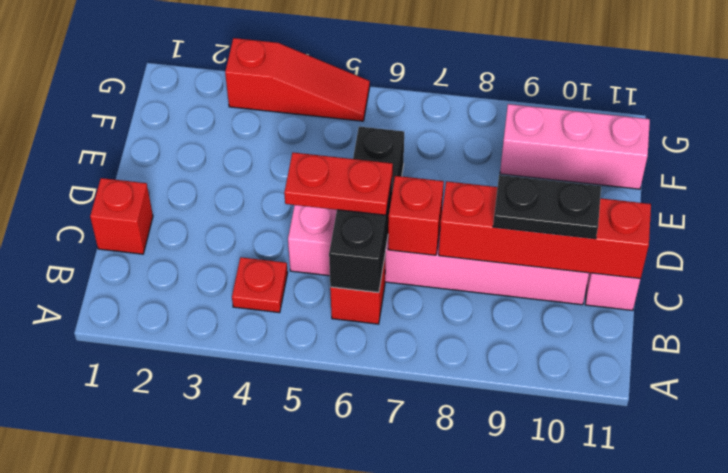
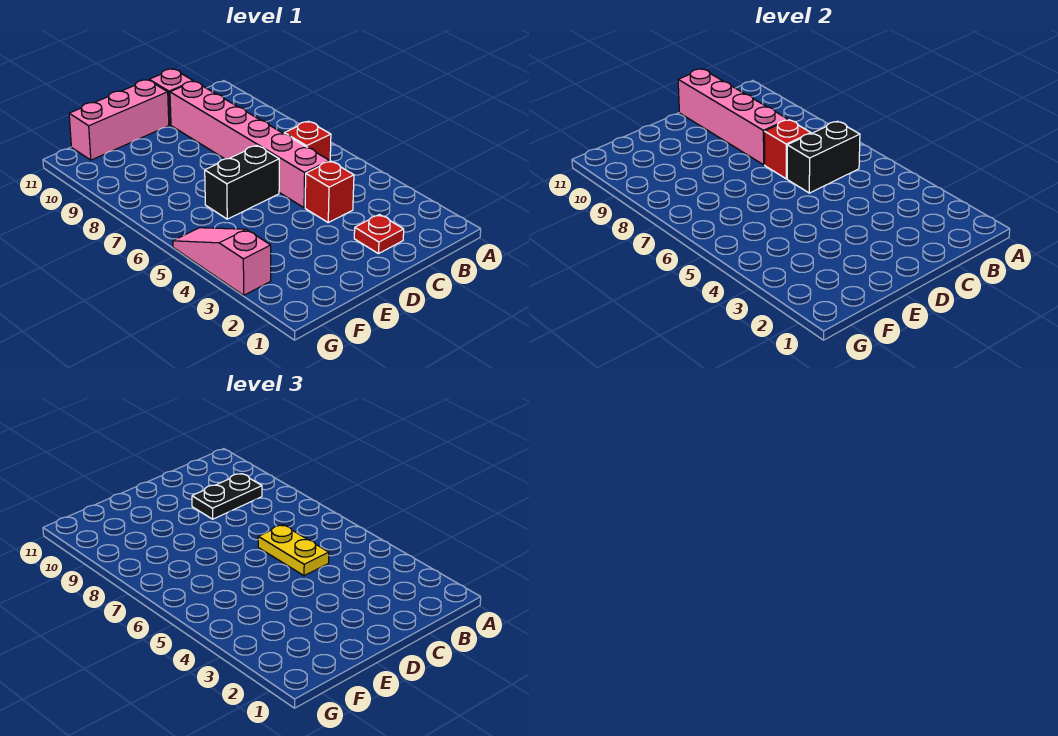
red 1x1 plate [232,257,288,313] -> red 1x1 plate moved to [354,215,404,254]
red 1x1 brick [90,178,153,254] -> red 1x1 brick moved to [305,161,354,223]
red 1x2 plate [284,152,393,215] -> yellow 1x2 plate [258,525,329,576]
red 1x4 brick [439,181,651,279] -> pink 1x4 brick [678,69,788,165]
black 1x2 plate [493,175,601,239] -> black 1x2 plate turned to [192,474,262,519]
pink 1x3 brick [500,104,650,189] -> pink 1x3 brick turned to [69,80,169,160]
red 1x3 slope [225,38,370,121] -> pink 1x3 slope [173,228,271,295]

